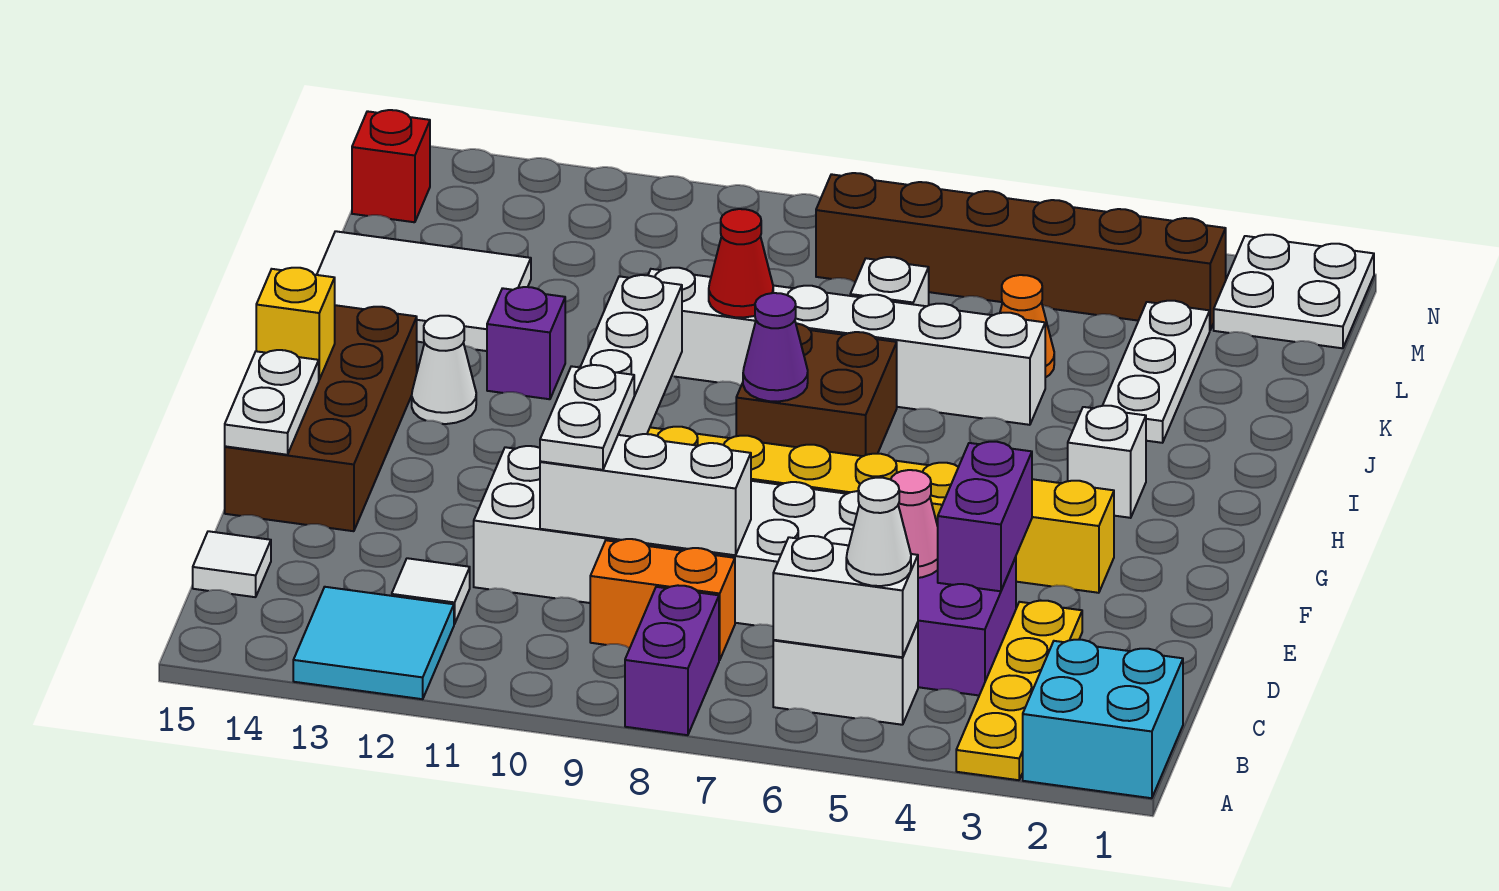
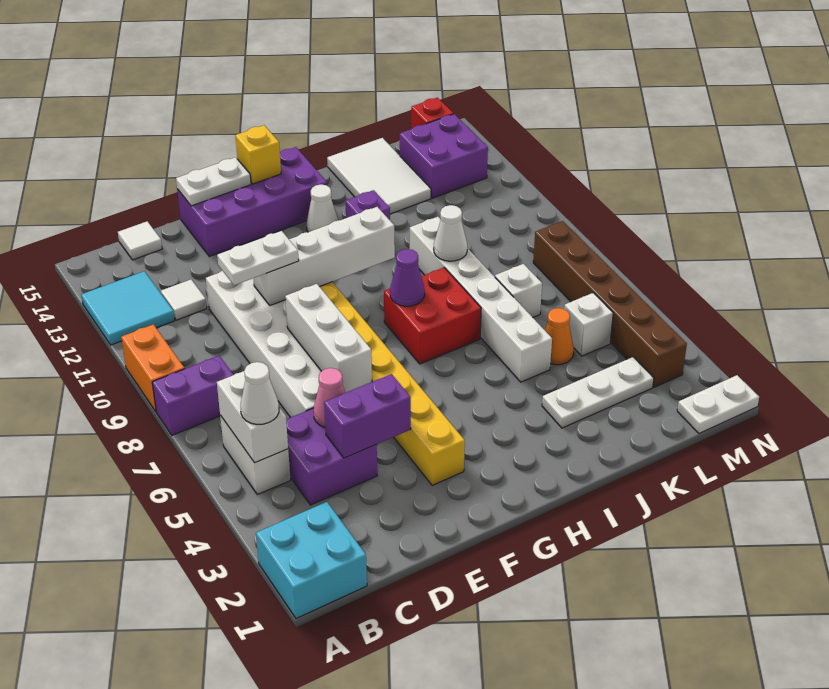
yellow 1x4 plate [956,601,1082,780] -> none
orange 1x2 brick [590,539,735,660] -> orange 1x2 brick moved to [121,324,185,411]
white 1x3 brick [540,434,751,555] -> white 1x3 brick moved to [285,284,372,393]
brown 2x4 brick [225,305,417,531] -> purple 2x4 brick [177,147,327,256]
white 1x1 brick [1068,406,1146,518] -> white 1x1 brick moved to [564,293,613,356]
brown 2x2 brick [736,323,897,456] -> red 2x2 brick [384,268,481,364]
red 1x1 cone [709,209,773,318] -> white 1x1 cone [434,205,467,261]
none -> purple 2x2 brick [400,114,488,198]
white 2x2 plate [1214,235,1374,348] -> white 1x2 plate [677,375,759,433]

